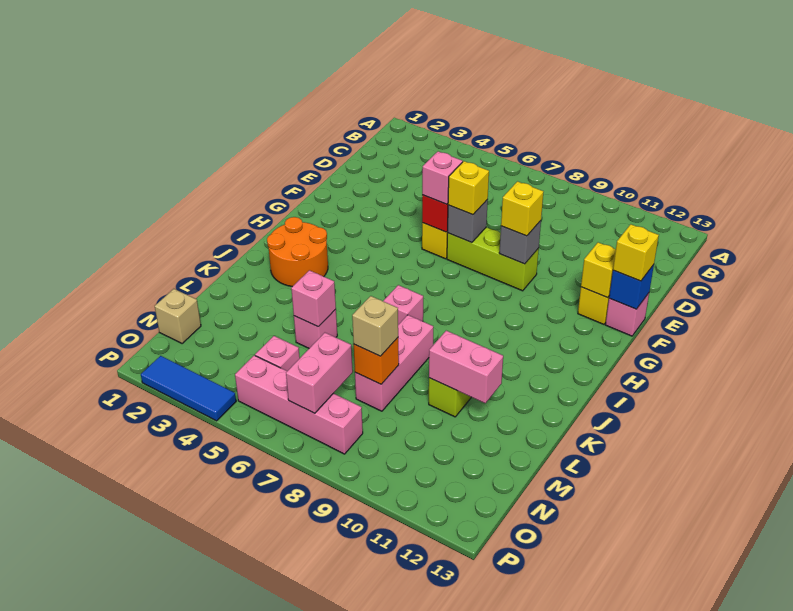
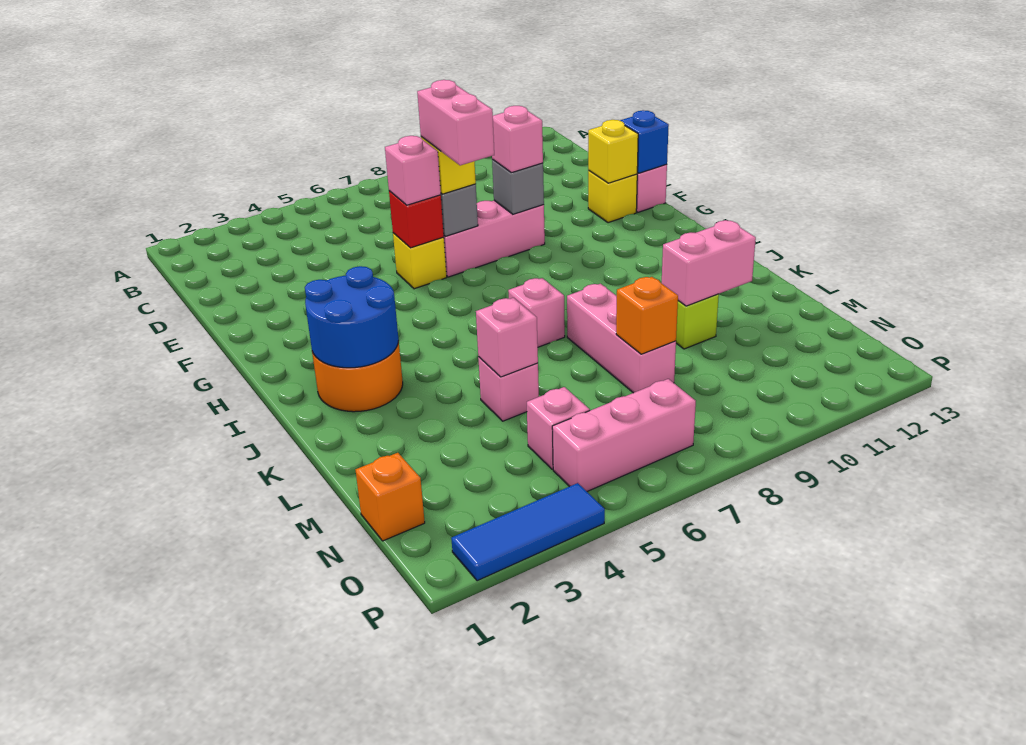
lime 1x3 brick [447,227,539,291] -> pink 1x3 brick [443,201,545,277]
yellow 1x1 brick [501,181,543,236] -> pink 1x1 brick [492,106,543,173]
yellow 1x1 brick [613,224,659,281] -> none
none -> blue 2x2 round brick [305,266,399,368]
tan 1x1 brick [352,296,398,356] -> none
tan 1x1 brick [155,289,201,343] -> orange 1x1 brick [356,453,425,541]
pink 1x2 brick [286,333,353,413] -> pink 1x2 brick moved to [417,80,494,165]
pink 1x4 brick [235,355,363,454] -> pink 1x3 brick [552,379,696,491]

